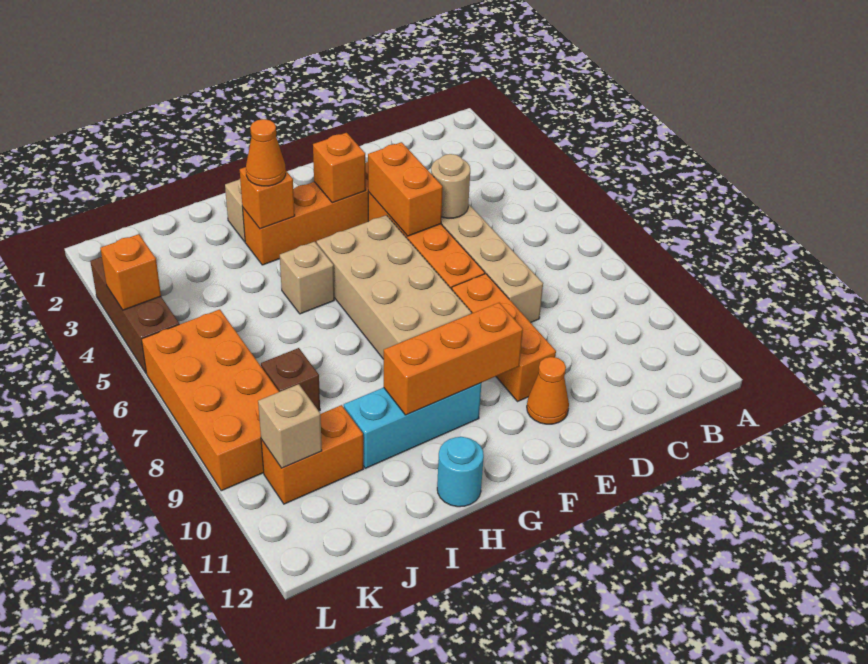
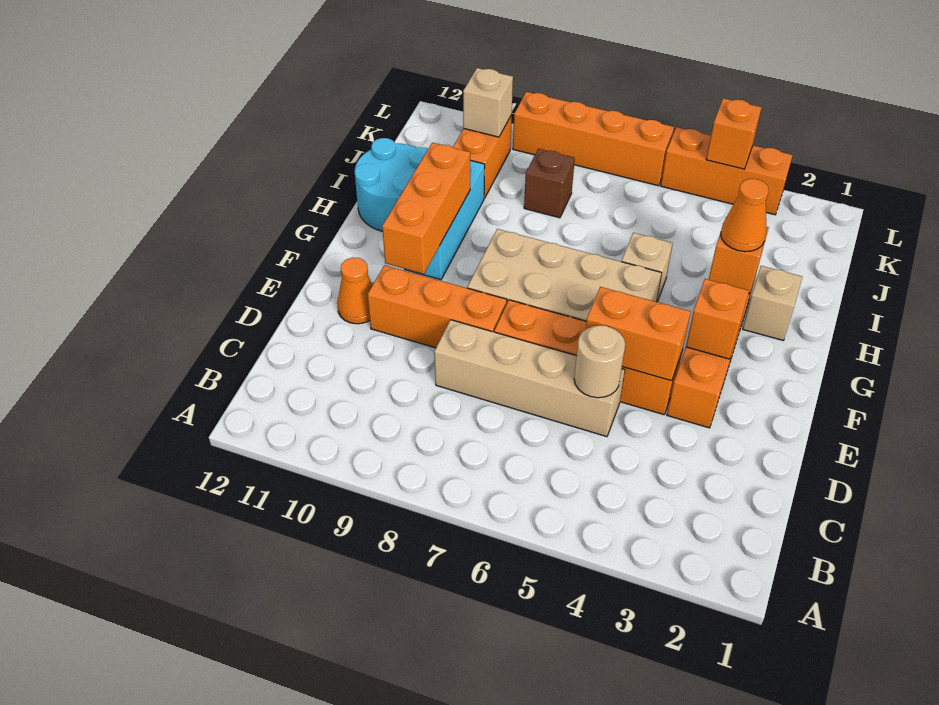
cyan 1x1 round brick [437,436,484,507] -> cyan 2x2 round brick [355,138,428,231]
orange 2x4 brick [141,309,279,491] -> orange 1x4 brick [513,92,674,186]
brown 1x3 brick [90,257,179,374] -> orange 1x3 brick [661,127,793,215]

